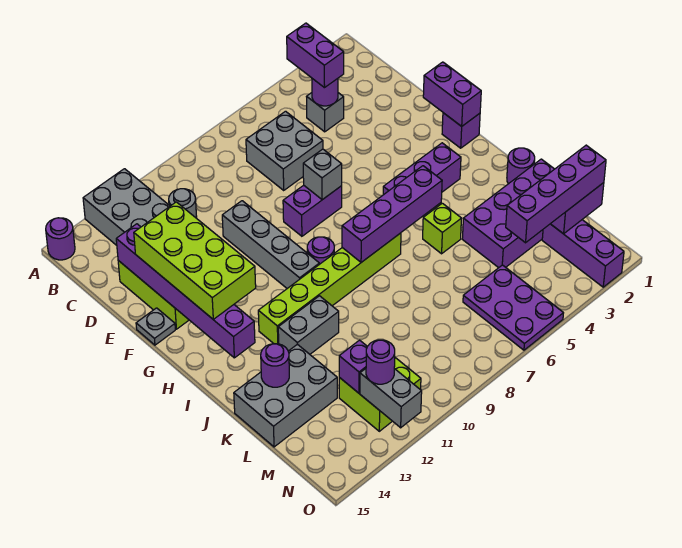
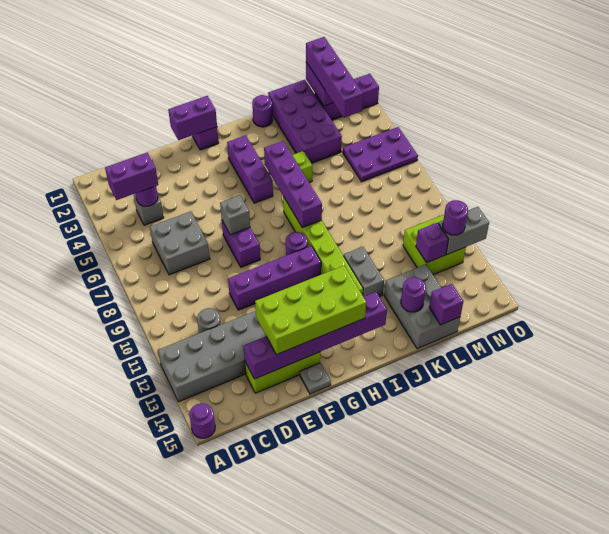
grey 1x4 brick [222,201,319,288] -> purple 1x4 brick [228,246,321,310]
none -> purple 1x1 brick [429,284,464,325]

